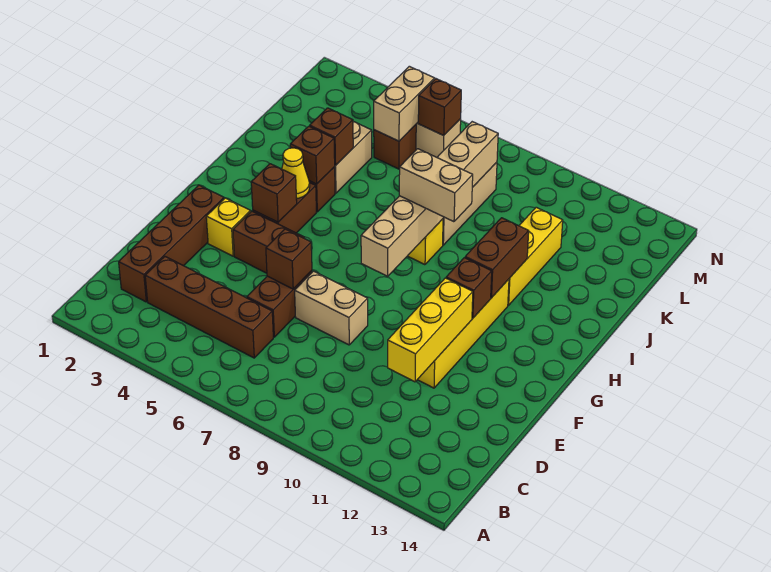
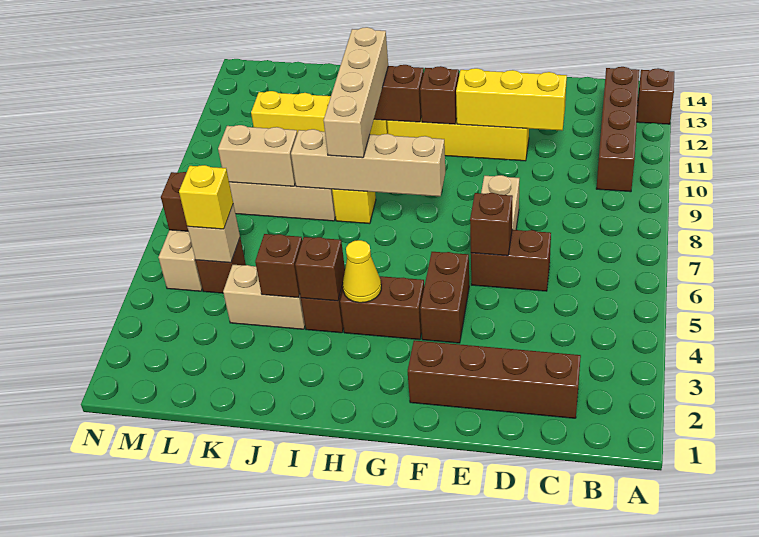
brown 1x4 brick [145,257,273,358] -> brown 1x4 brick moved to [596,67,639,192]
yellow 1x1 brick [206,198,251,256] -> yellow 1x1 brick moved to [179,165,233,229]
brown 1x1 brick [251,164,297,222] -> brown 1x1 brick moved to [637,68,674,124]
tan 1x2 brick [399,149,473,222] -> tan 1x4 brick [324,27,388,158]
yellow 1x3 brick [508,207,563,305] -> yellow 1x4 brick [251,91,388,135]
tan 1x2 brick [374,66,435,141] -> tan 1x1 brick [188,204,240,263]

